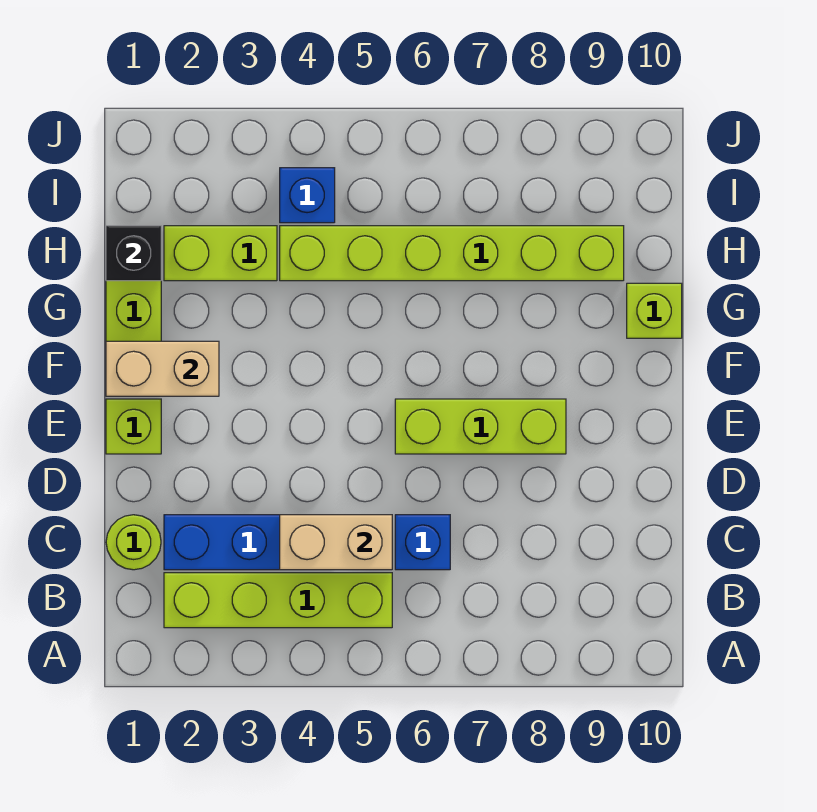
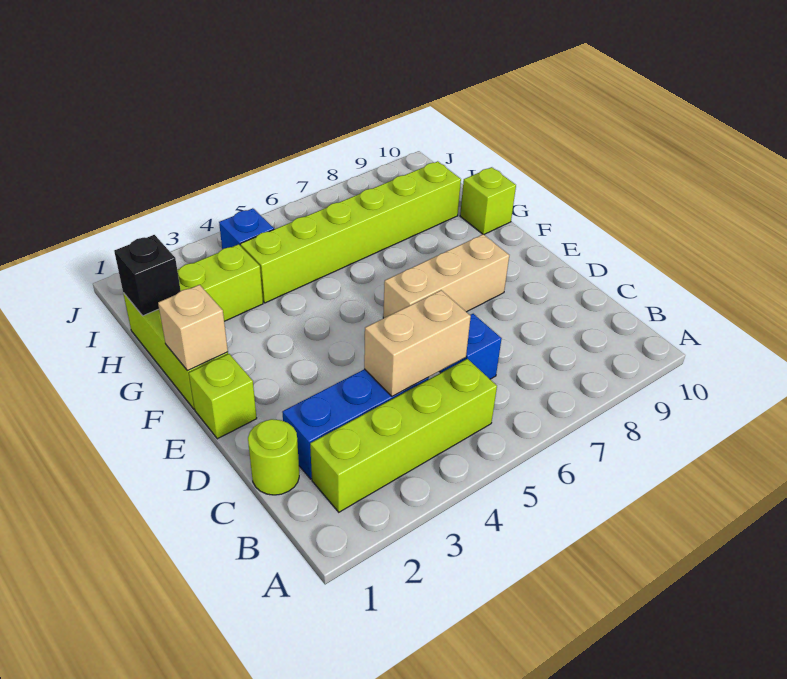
lime 1x3 brick [395,399,566,454] -> tan 1x3 brick [383,234,509,318]
tan 1x2 brick [106,341,219,396] -> tan 1x1 brick [158,285,228,371]

